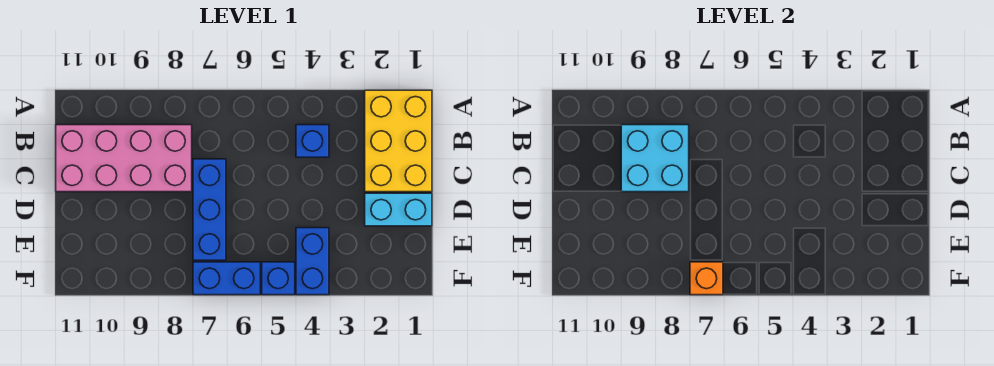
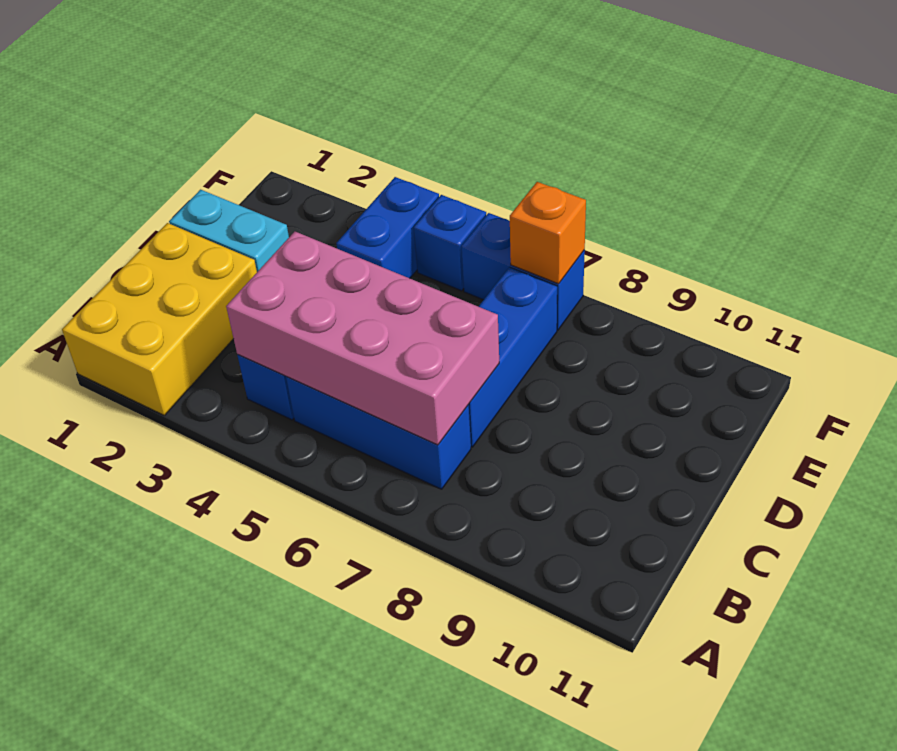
none -> blue 1x3 brick [286,376,471,489]
pink 2x4 brick [56,125,192,192] -> pink 2x4 brick moved to [226,232,499,445]
cyan 2x2 brick [621,125,689,192] -> none

